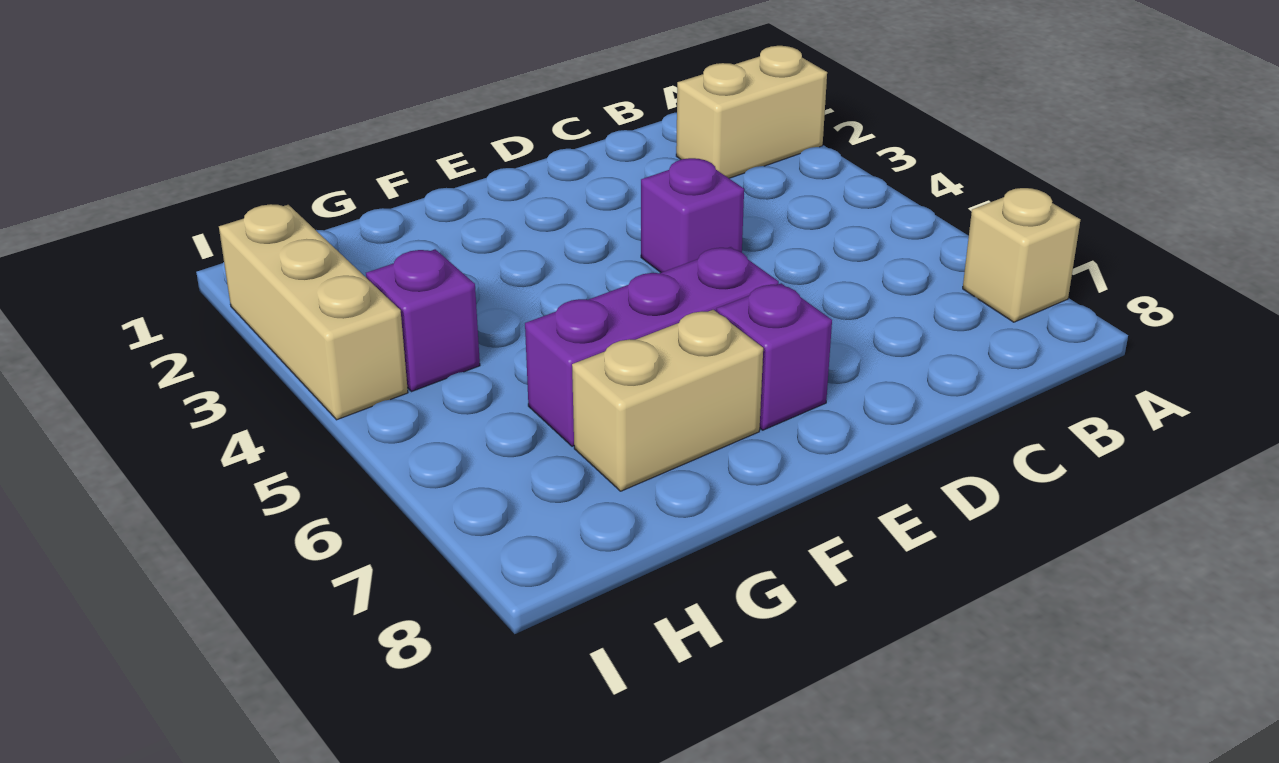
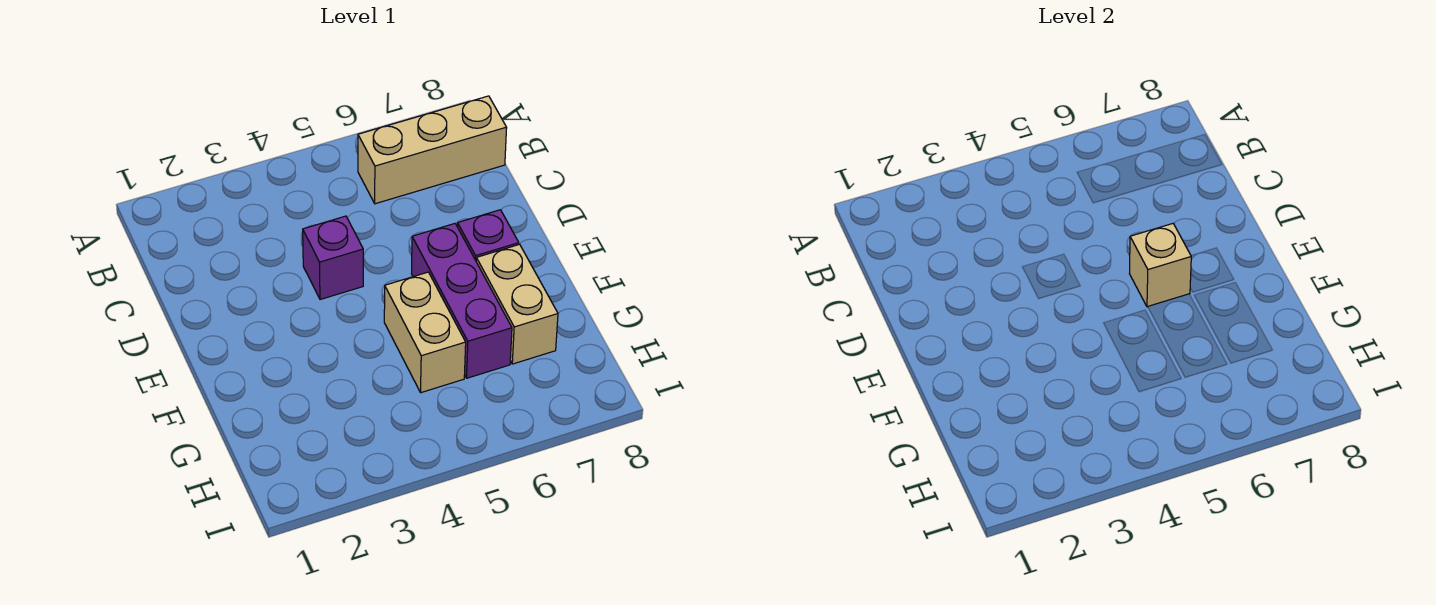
tan 1x2 brick [676,46,827,178] -> tan 1x2 brick moved to [384,272,466,393]
tan 1x1 brick [963,188,1080,322] -> tan 1x1 brick moved to [1130,223,1191,307]
purple 1x1 brick [366,249,480,392] -> none
tan 1x3 brick [219,204,408,420] -> tan 1x3 brick moved to [358,96,507,204]

